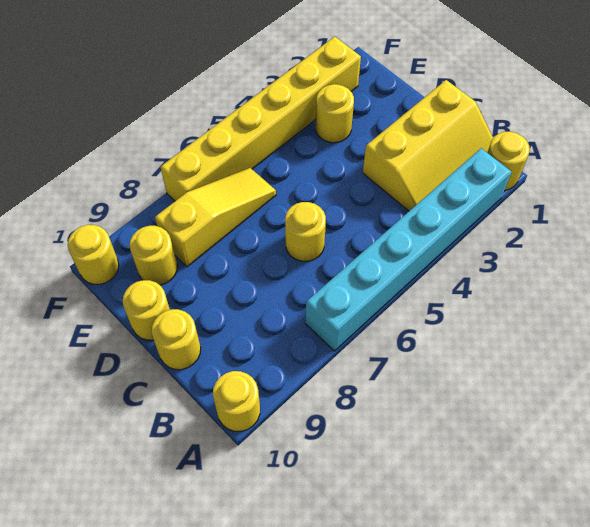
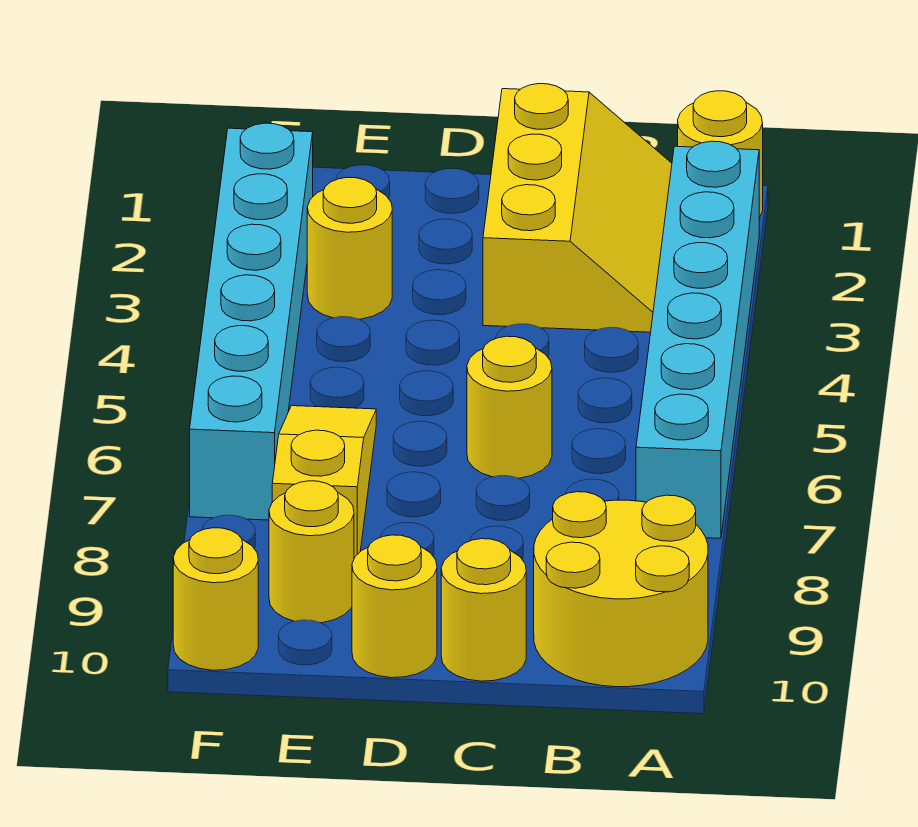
yellow 1x1 round brick [213,371,260,431] -> yellow 2x2 round brick [534,492,708,687]
yellow 1x6 brick [161,37,361,201] -> cyan 1x6 brick [190,123,313,520]

